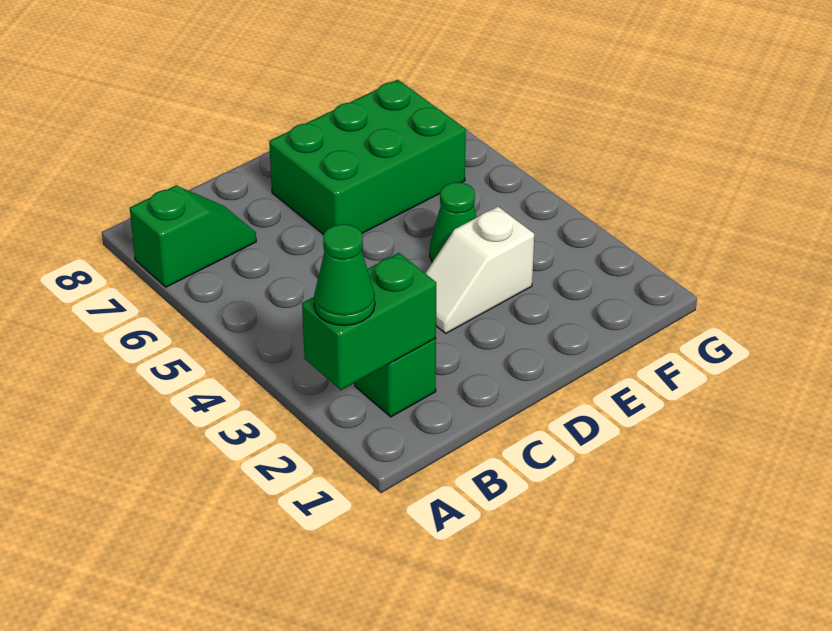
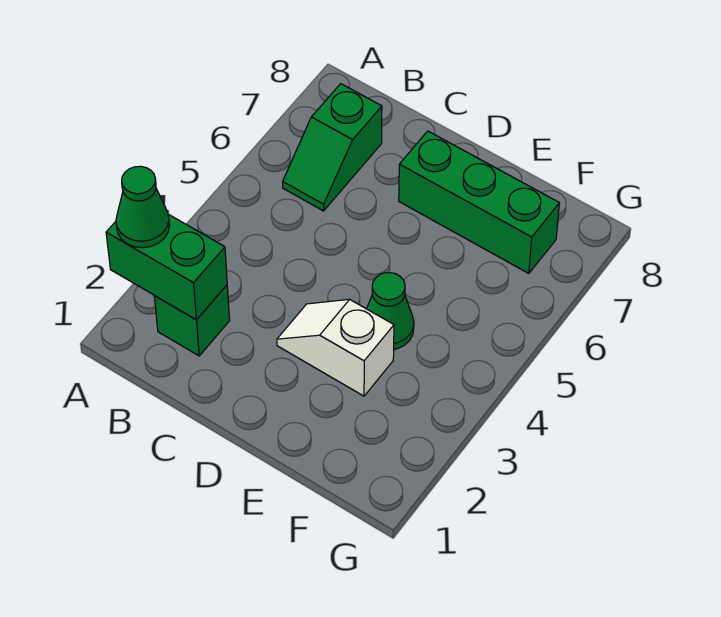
green 1x2 slope [130,186,256,287] -> green 1x2 slope turned to [283,84,382,211]
green 2x3 brick [269,80,466,235] -> green 1x3 brick [399,131,559,273]

